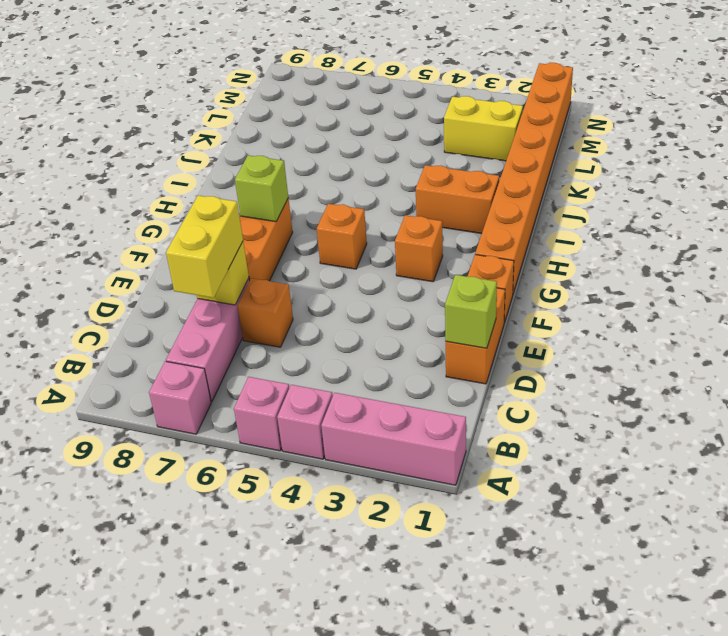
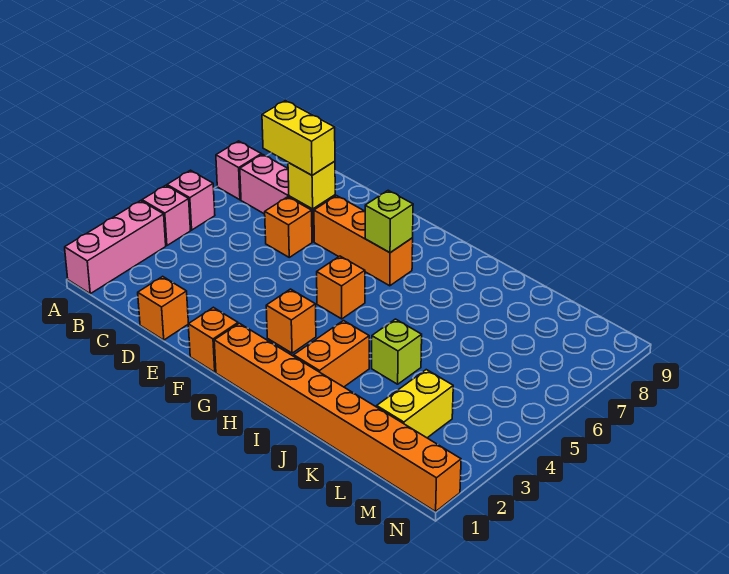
orange 1x2 brick [446,288,505,384] -> orange 1x1 brick [138,276,189,340]
lime 1x1 brick [445,275,497,348] -> lime 1x1 brick moved to [372,319,422,384]

